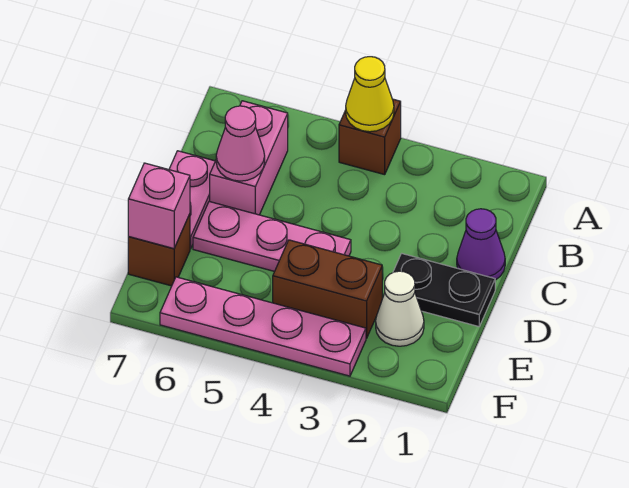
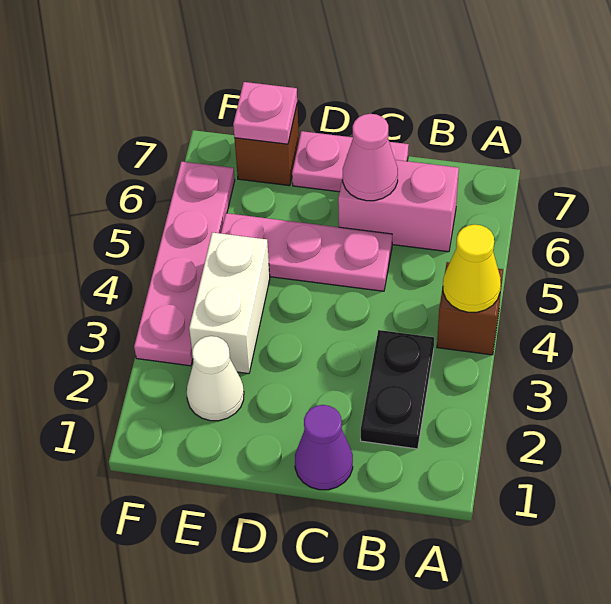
black 1x2 plate [393,253,495,327] -> black 1x2 plate moved to [361,330,434,449]
pink 1x3 plate [193,201,351,271] -> pink 1x3 plate turned to [221,213,392,291]
brown 1x2 brick [273,240,382,338] -> white 1x2 brick [189,233,270,374]
pink 1x1 brick [128,163,190,249] -> pink 1x1 plate [233,82,297,144]

